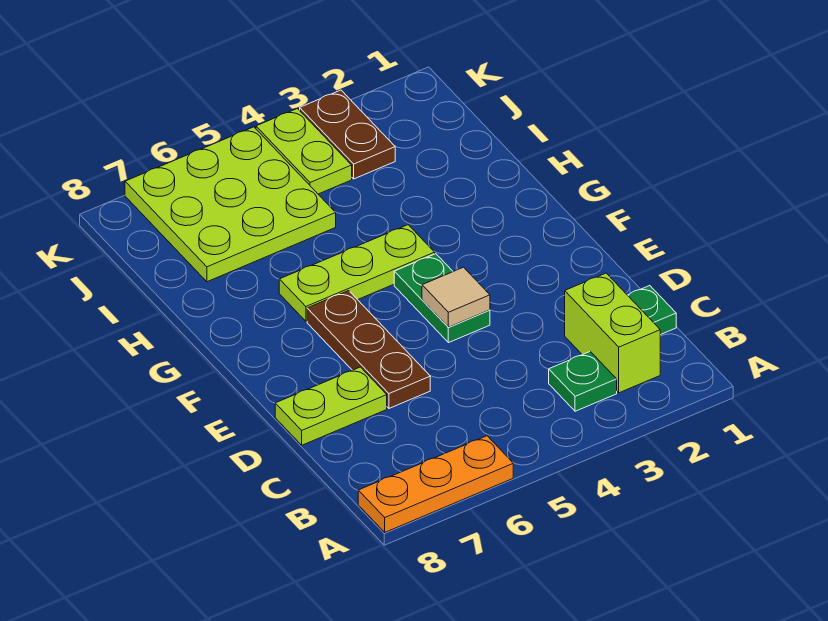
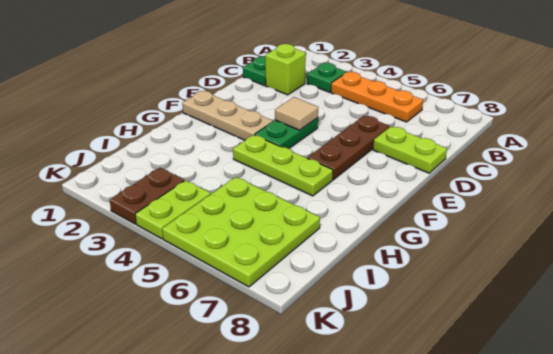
orange 1x3 plate [358,436,513,532] -> orange 1x3 plate moved to [331,72,423,122]
lime 1x2 brick [565,273,660,393] -> lime 1x1 brick [265,44,306,95]
none -> tan 1x3 plate [182,91,273,140]

